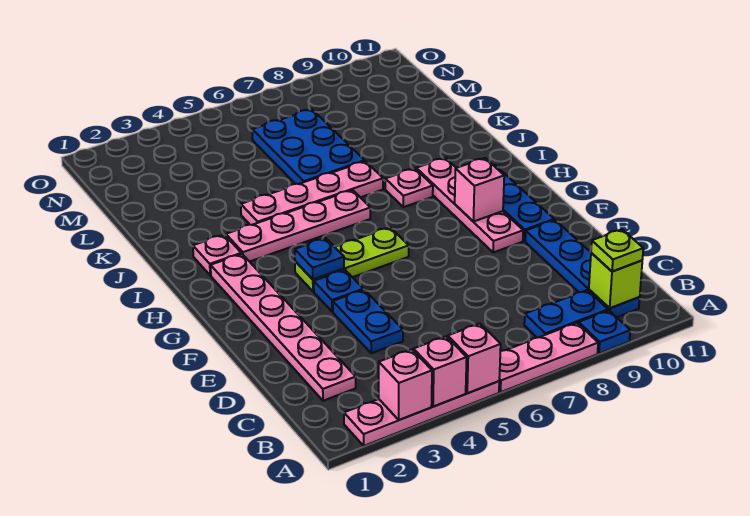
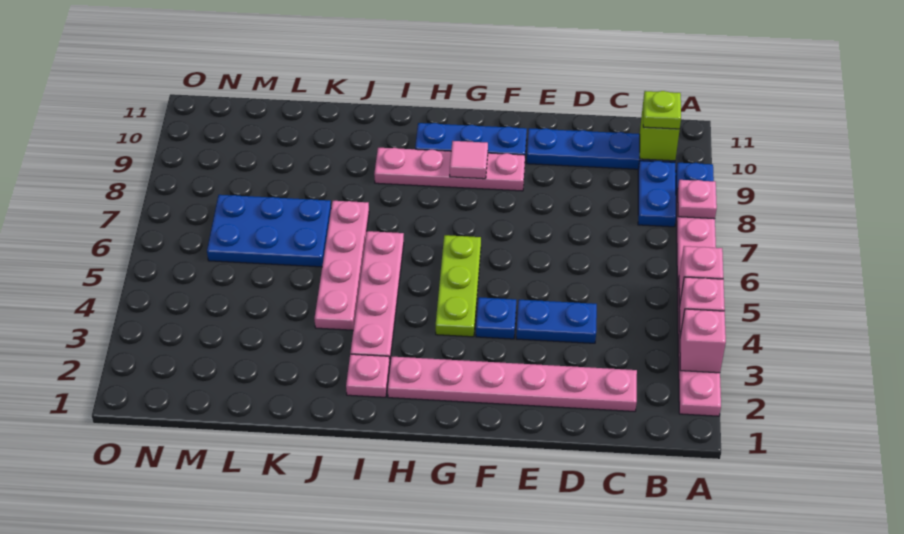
blue 1x1 plate [295,238,344,279] -> none
pink 1x1 brick [455,158,504,222] -> pink 1x1 tile [450,141,488,179]
pink 1x1 plate [385,168,433,207] -> pink 1x1 plate moved to [677,180,717,219]

